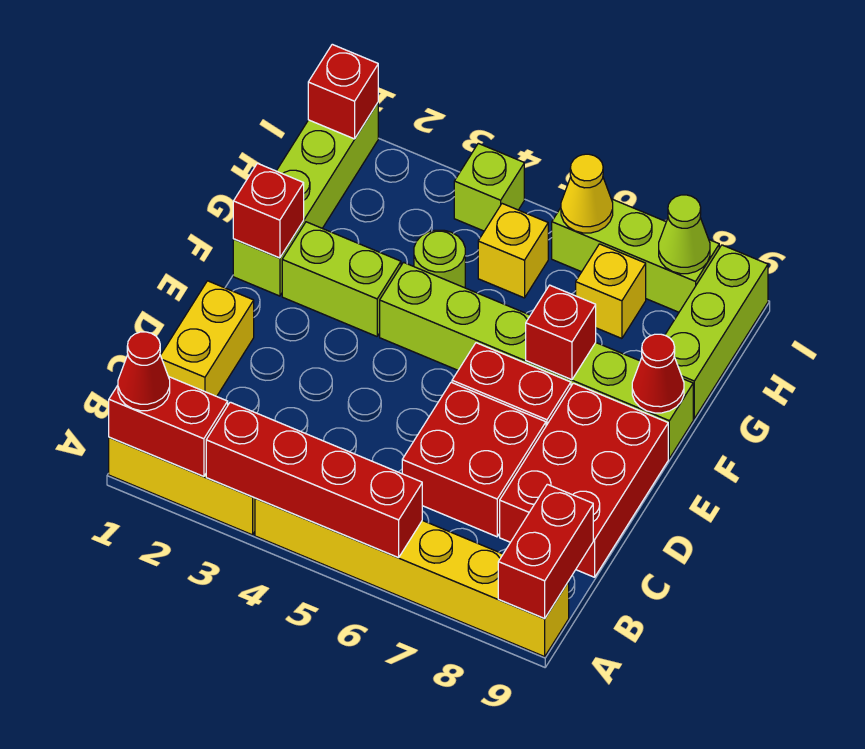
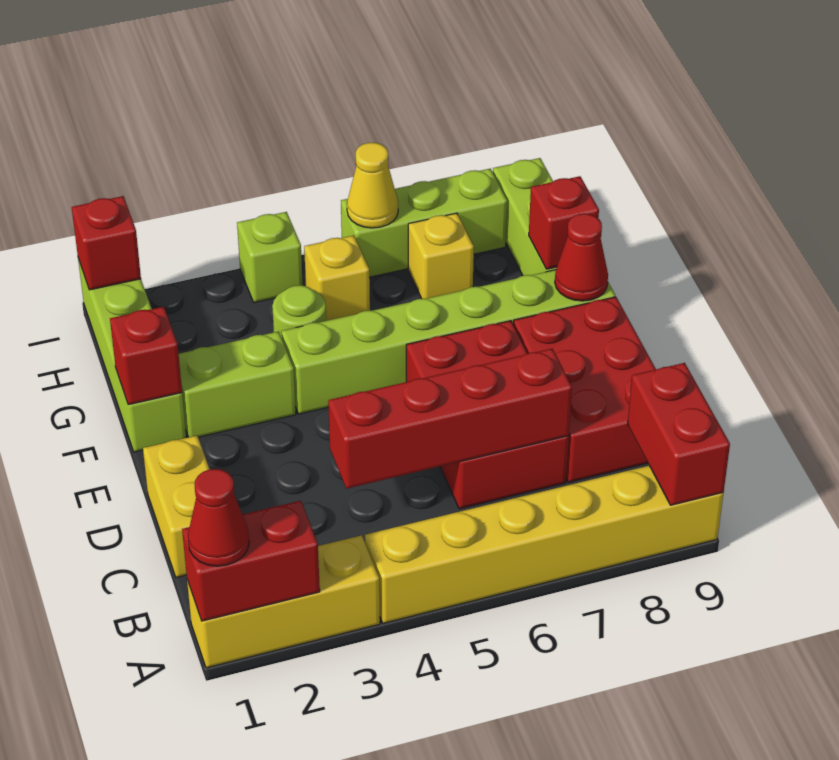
red 1x4 brick [206,402,422,558] -> red 1x4 brick moved to [328,349,572,489]
red 1x1 brick [526,285,596,380] -> red 1x1 brick moved to [529,176,599,269]
lime 1x1 cone [659,195,710,274] -> none

